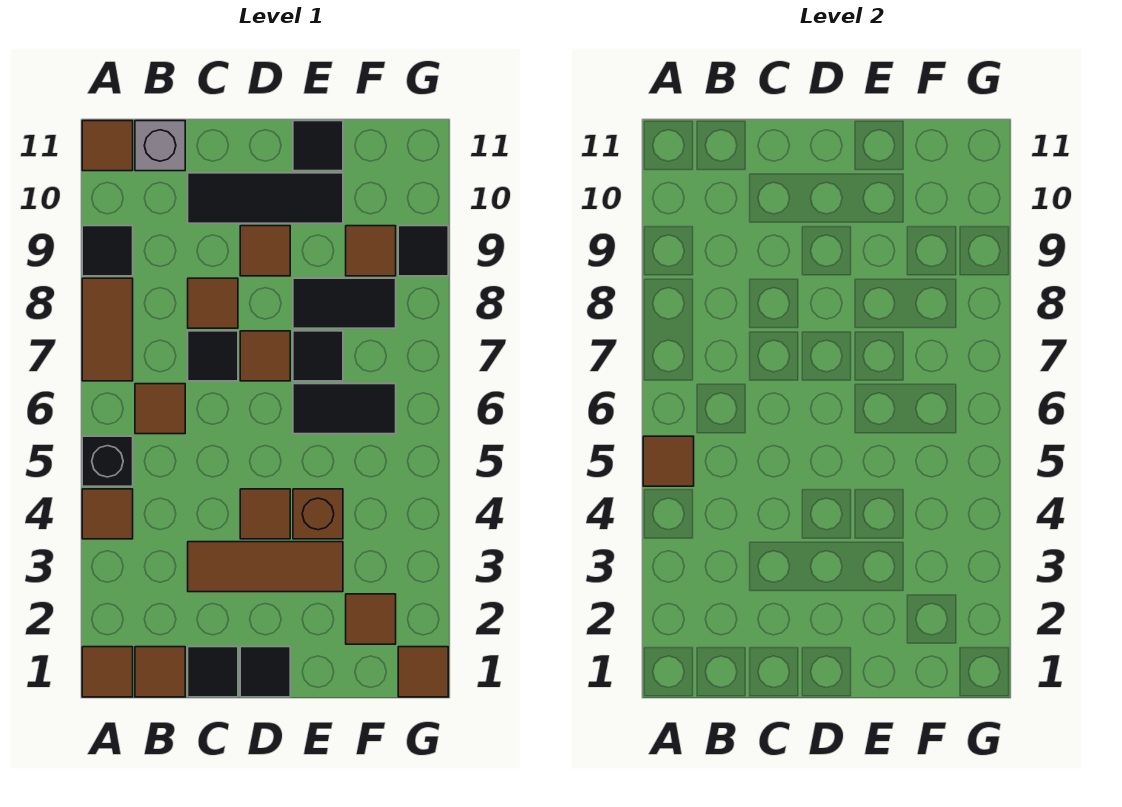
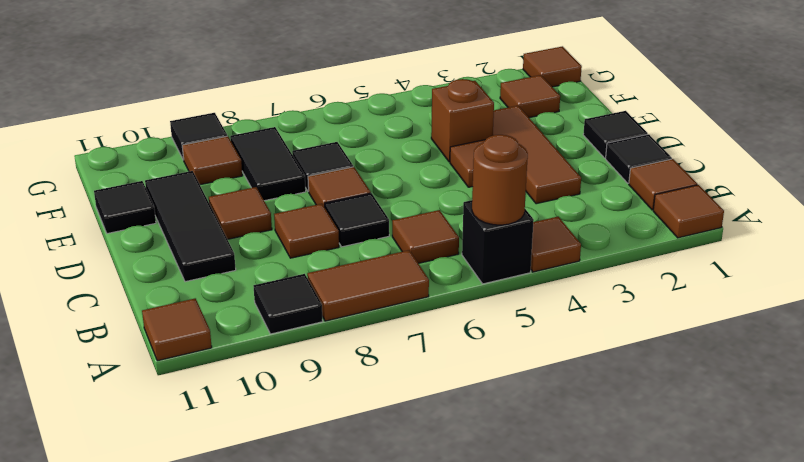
brown 1x1 tile [643,436,694,486] -> brown 1x1 round brick [472,135,528,225]
grey 1x1 brick [135,121,185,171] -> none
black 1x2 tile [293,384,396,434] -> none

